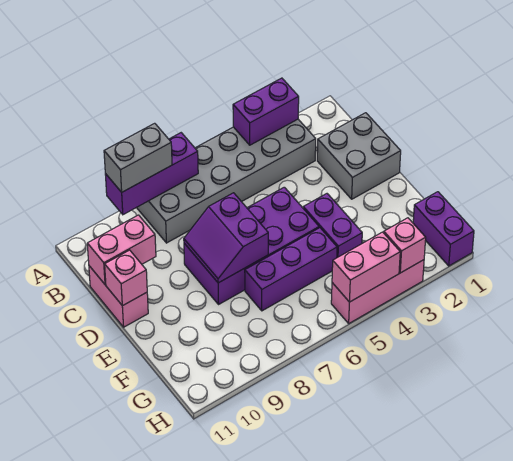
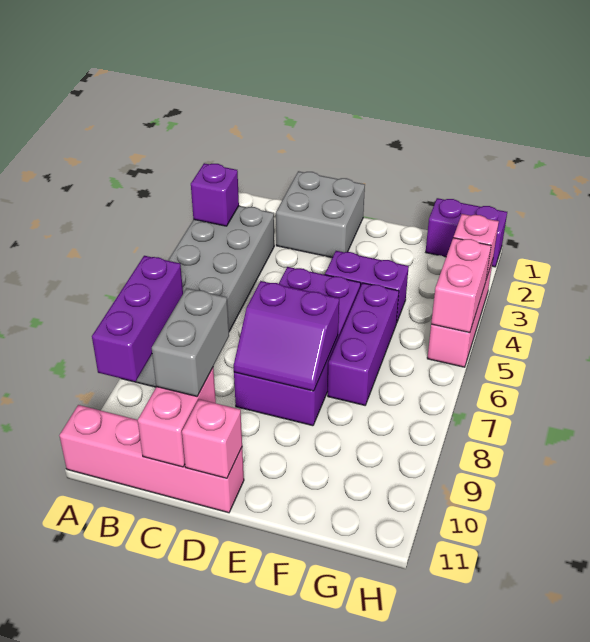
purple 1x2 brick [233,78,299,145] -> purple 1x1 brick [191,163,239,226]
grey 1x2 brick [104,123,172,192] -> grey 1x2 brick moved to [152,288,229,396]
pink 1x2 brick [89,266,148,327] -> pink 1x4 brick [59,405,244,513]

